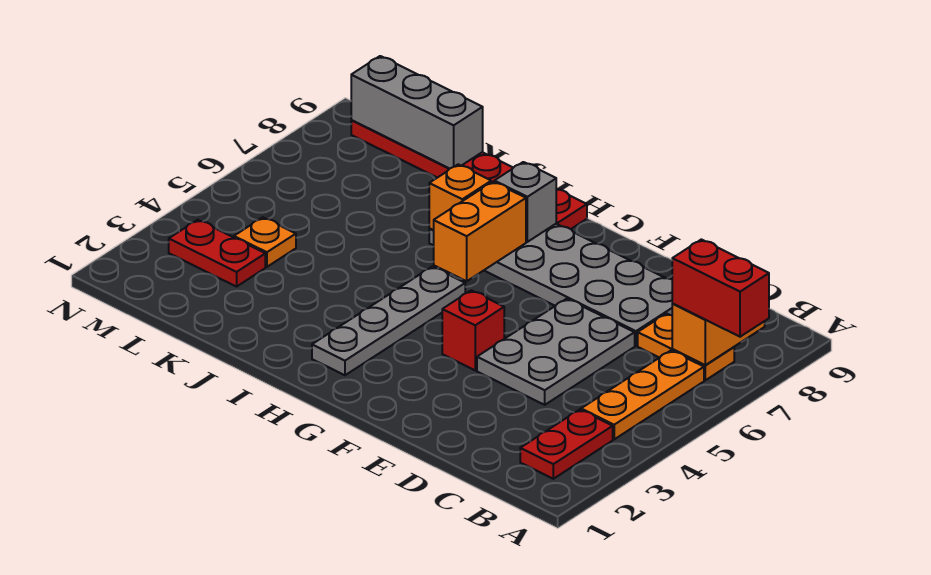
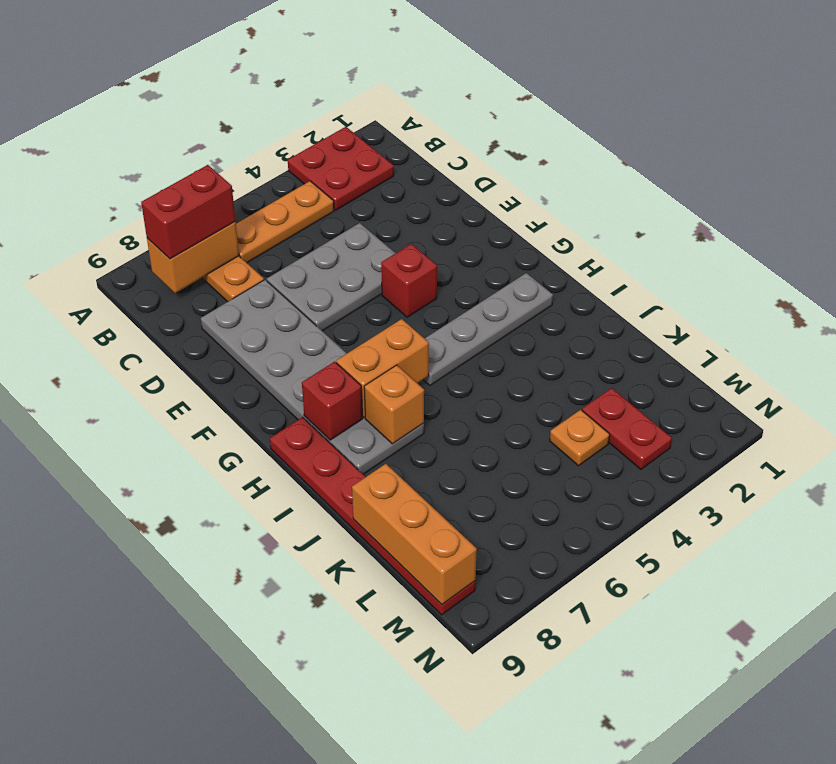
red 1x2 brick [672,239,769,337] -> red 1x2 brick turned to [141,165,235,259]
red 1x2 plate [520,410,613,479] -> red 2x2 plate [288,127,394,210]
grey 1x1 brick [494,162,556,242] -> red 1x1 brick [302,362,363,440]
grey 1x3 brick [351,56,483,169] -> orange 1x3 brick [352,464,477,604]

